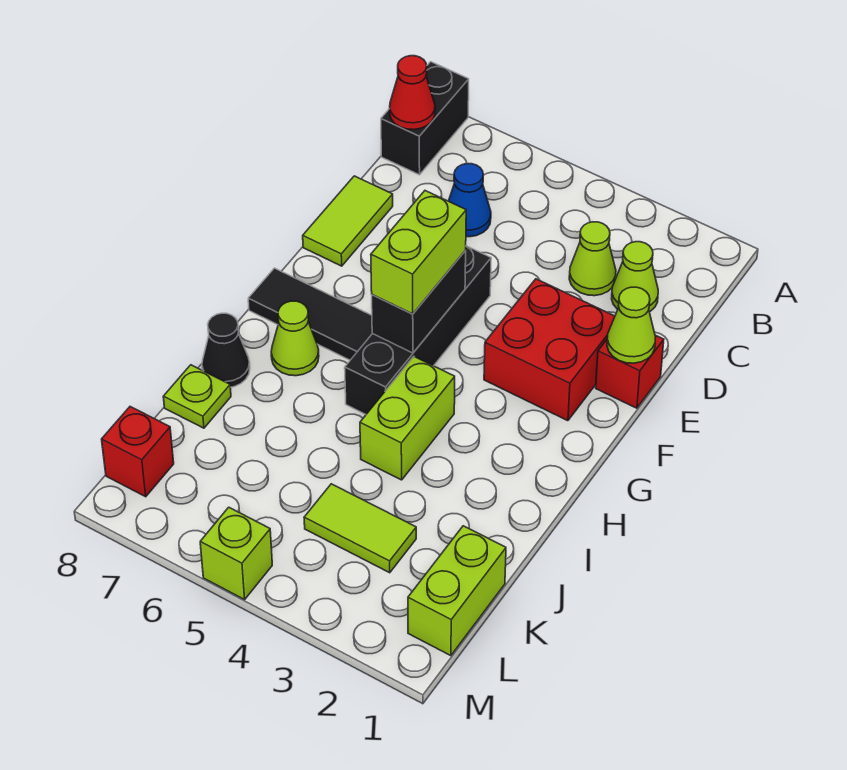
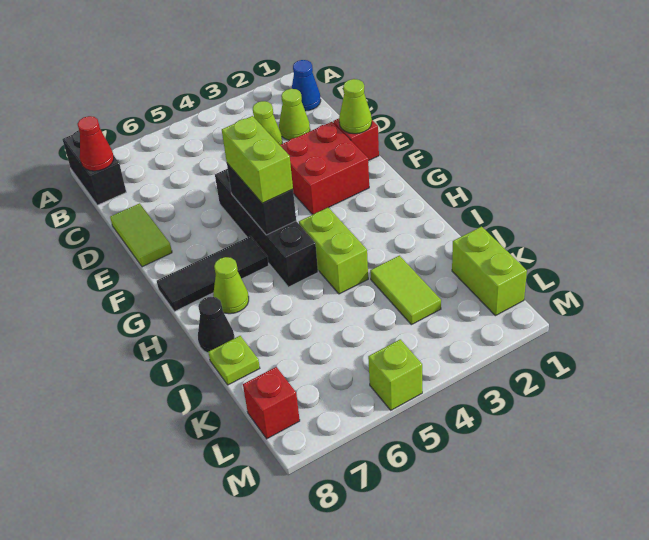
blue 1x1 cone [449,164,491,237] -> blue 1x1 cone moved to [292,60,321,111]
lime 1x2 tile [304,484,416,573] -> lime 1x2 tile turned to [370,256,441,325]

